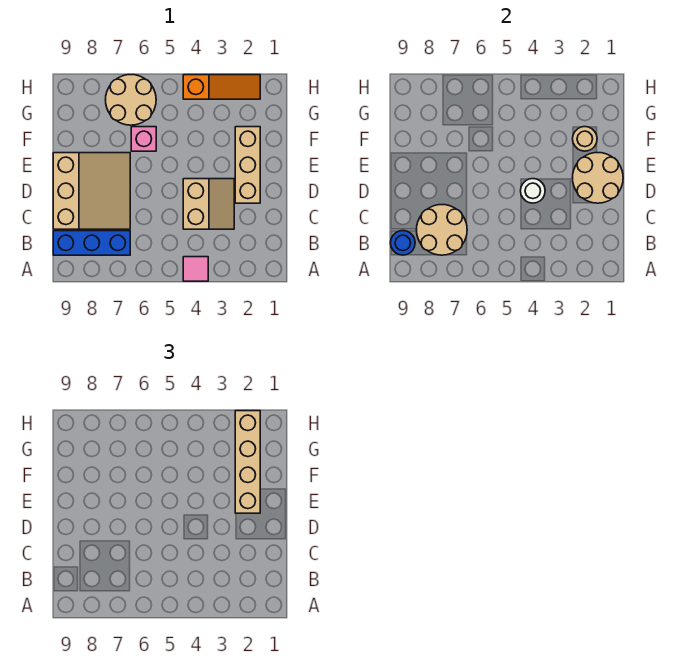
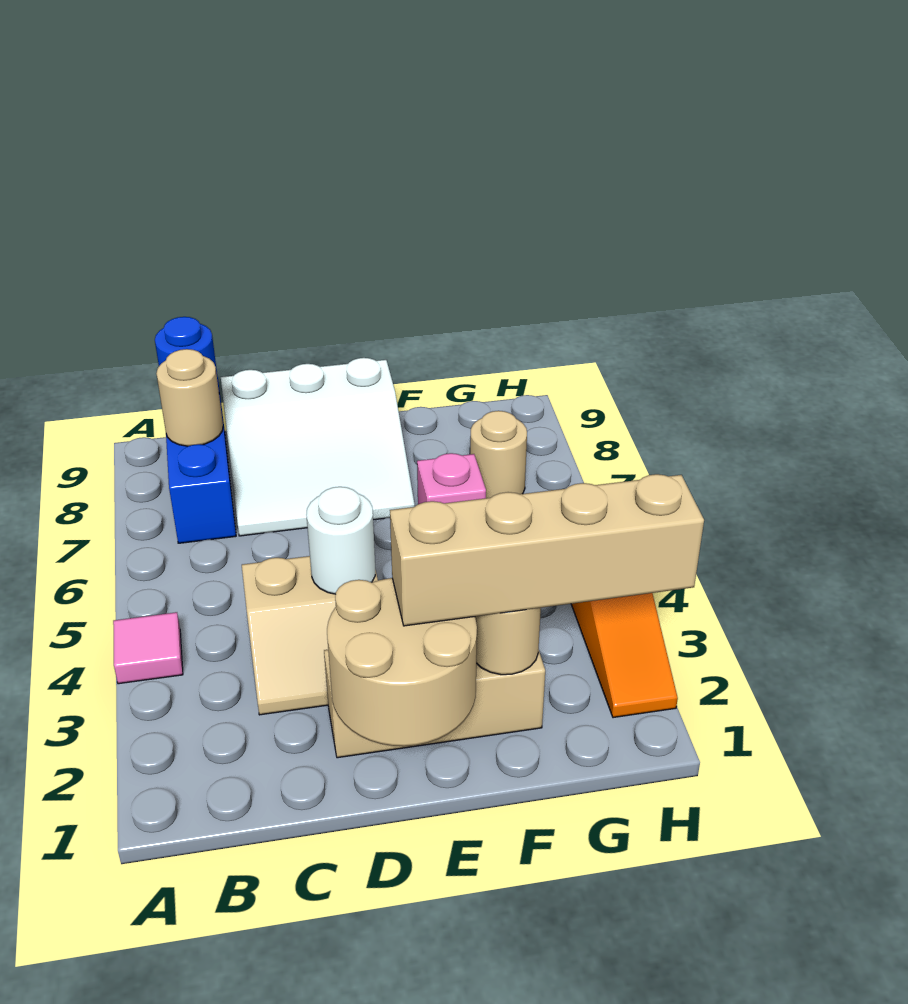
tan 2x2 round brick [417,205,467,255] -> tan 1x1 round brick [156,349,223,446]
tan 3x3 slope [53,153,130,229] -> white 3x3 slope [221,358,415,536]
tan 2x2 round brick [106,75,156,125] -> tan 1x1 round brick [470,411,527,498]

